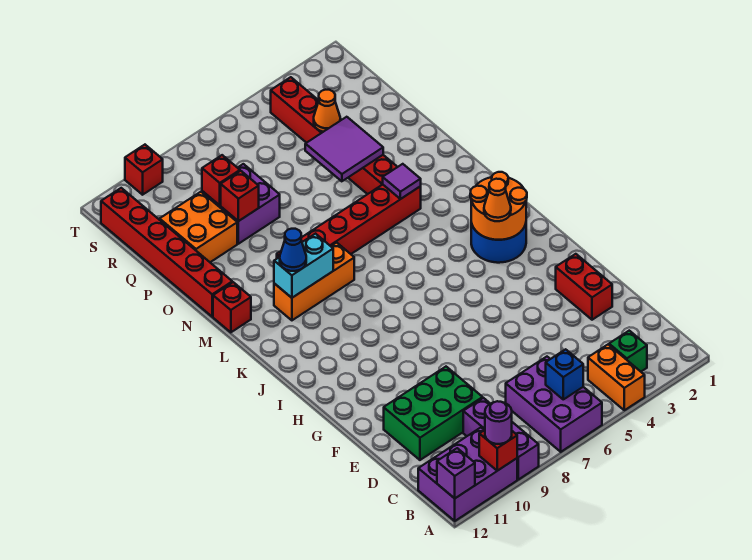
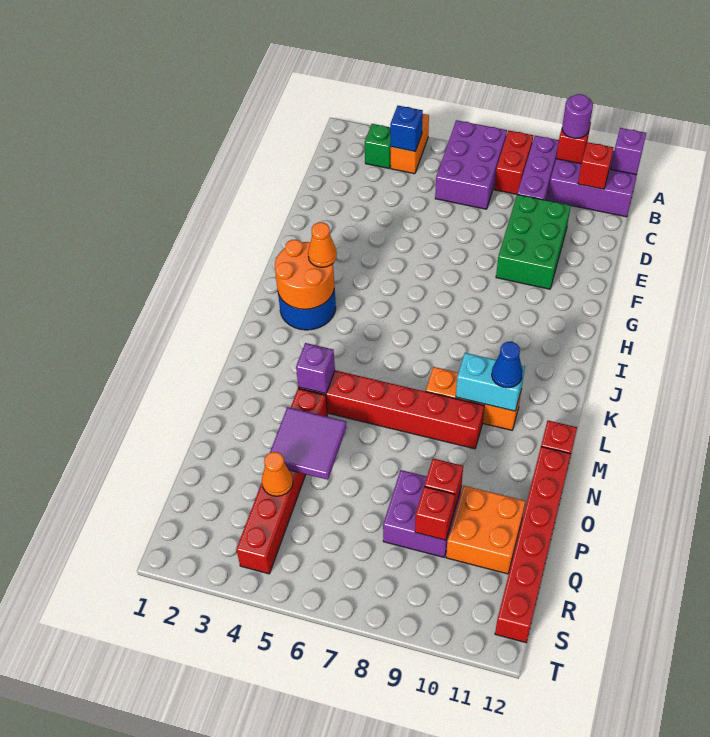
blue 1x1 brick [546,349,583,399] -> blue 1x1 brick moved to [390,106,423,151]
green 2x3 brick [384,367,483,460] -> green 2x3 brick turned to [496,195,571,289]
red 1x2 brick [556,254,612,320] -> red 1x2 brick moved to [494,130,533,194]
purple 1x1 tile [383,164,421,199] -> purple 1x1 brick [296,343,335,394]
red 1x1 brick [125,145,163,195] -> red 1x1 brick moved to [578,142,613,189]

